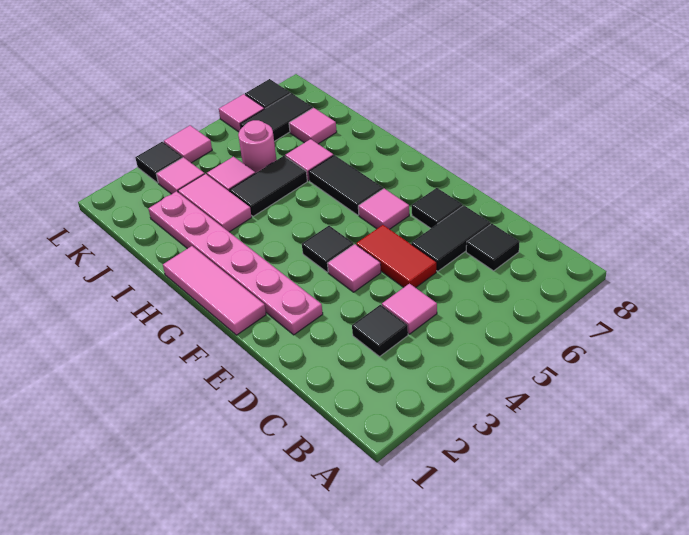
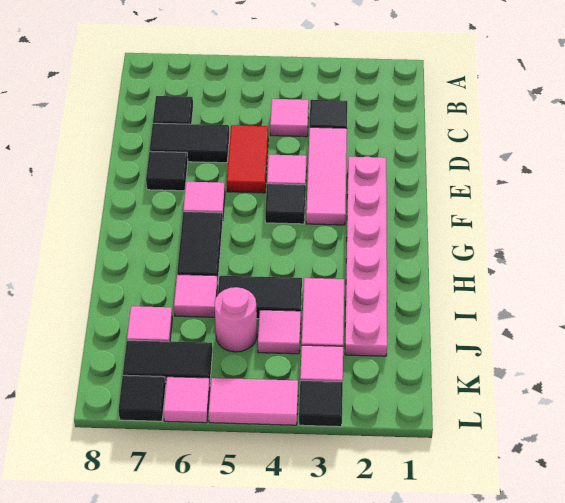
pink 1x3 tile [163,246,266,335] -> pink 1x3 tile moved to [306,127,347,225]
pink 1x1 tile [164,125,212,163] -> pink 1x2 tile [209,378,298,425]

